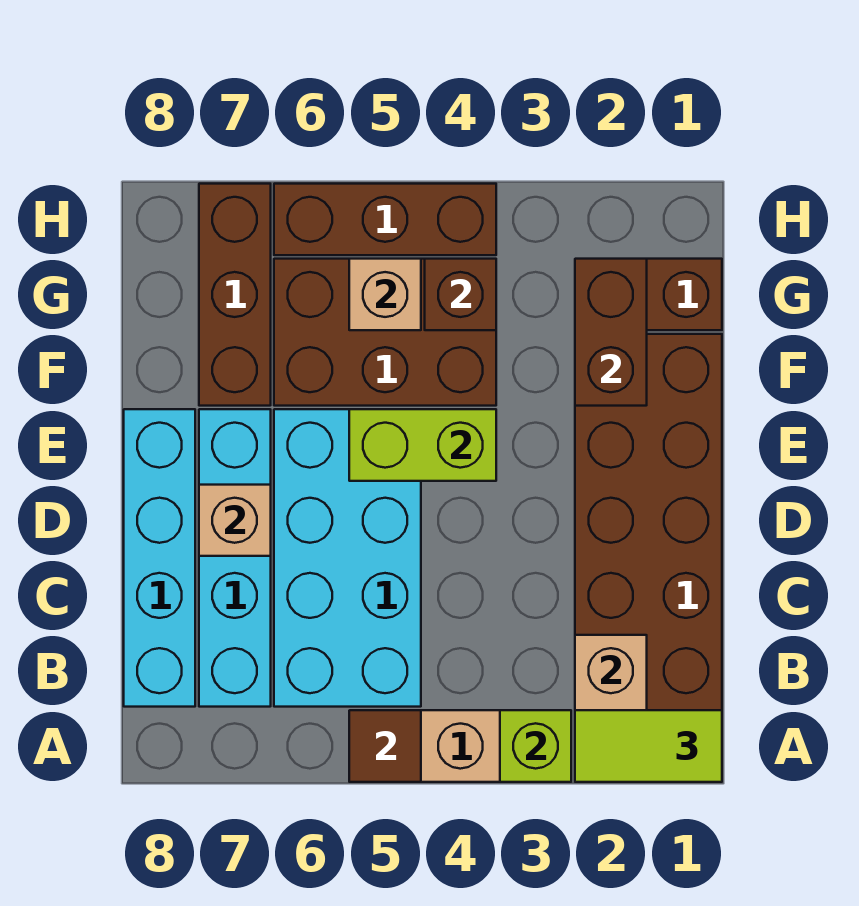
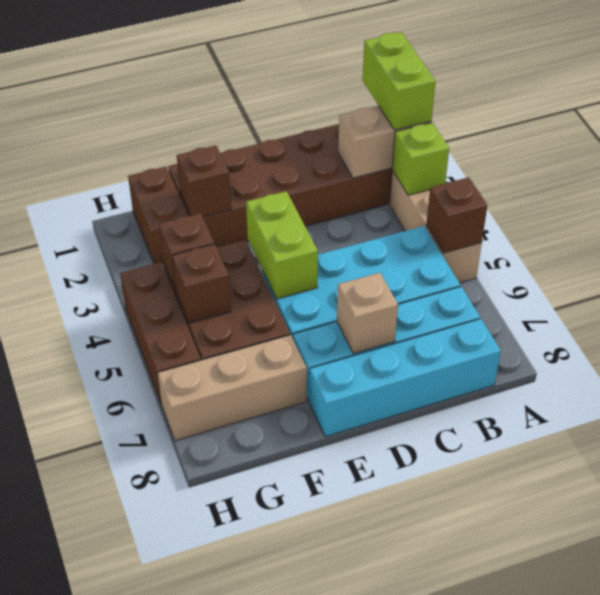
lime 1x2 tile [575,710,722,782] -> lime 1x2 brick [363,32,436,130]
brown 1x1 tile [349,710,421,782] -> brown 1x1 brick [426,177,487,253]
brown 1x2 brick [575,259,647,406] -> brown 1x1 brick [177,145,231,217]
brown 1x3 brick [199,184,271,406] -> tan 1x3 brick [158,335,307,441]
tan 1x1 brick [349,259,421,330] -> brown 1x1 brick [172,244,231,323]

